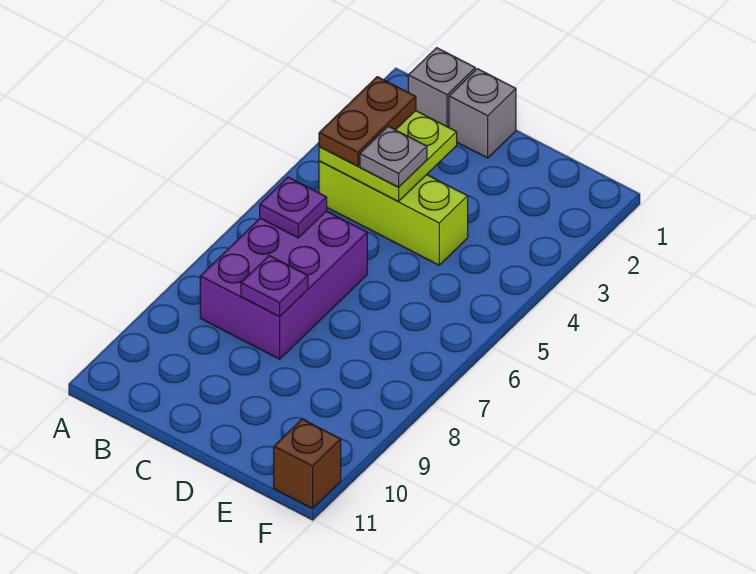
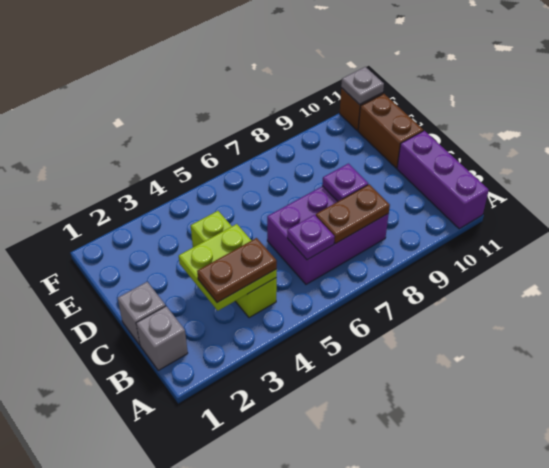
none -> purple 1x3 brick [397,131,489,229]
none -> brown 1x2 plate [316,184,390,244]
grey 1x1 plate [360,126,427,187] -> grey 1x1 plate moved to [341,67,384,104]
none -> brown 1x2 brick [358,94,423,168]

